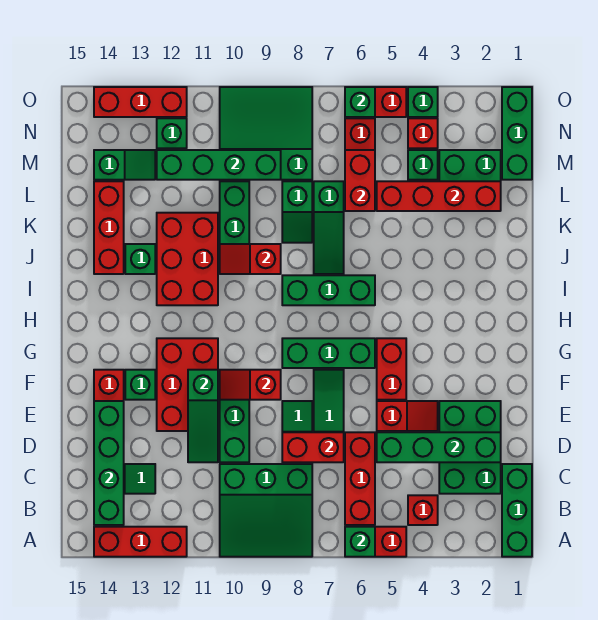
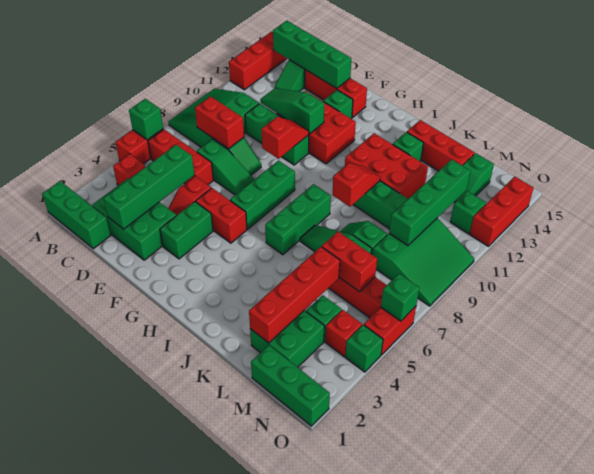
red 1x2 brick [282,432,344,462] -> red 1x2 brick turned to [195,96,244,149]
none -> green 1x2 brick [160,202,213,259]

